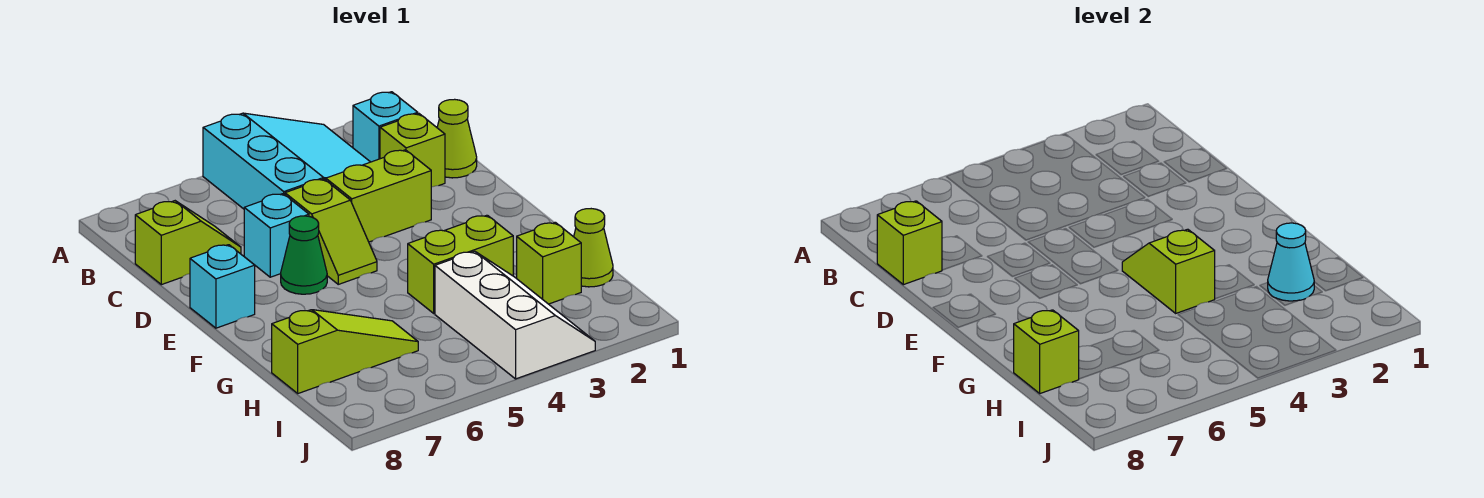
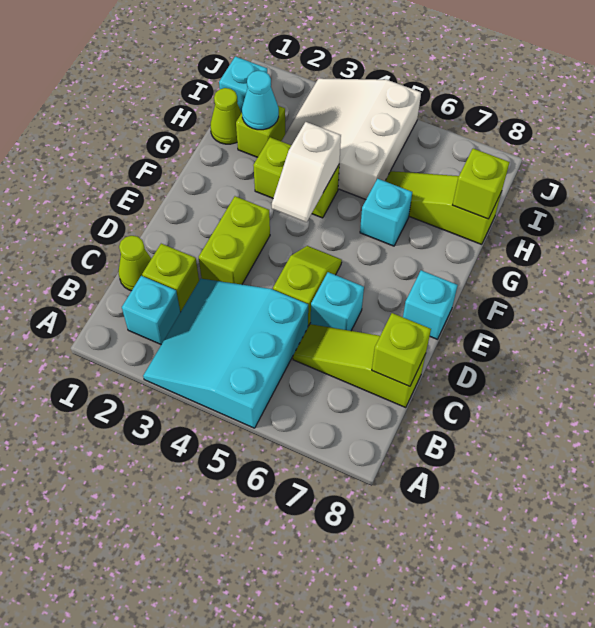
lime 1x2 slope [135,201,241,285] -> lime 1x3 slope [293,324,426,408]
lime 1x2 brick [326,150,431,242] -> lime 1x2 brick turned to [199,196,270,285]
green 1x1 cone [281,216,327,294] -> none
lime 1x2 slope [1122,229,1215,313] -> white 1x2 slope [272,122,341,222]
none -> cyan 1x1 brick [360,179,412,246]
white 2x3 slope [435,251,595,379] -> white 3x3 slope [281,78,421,199]
none -> cyan 1x1 brick [219,56,267,113]

